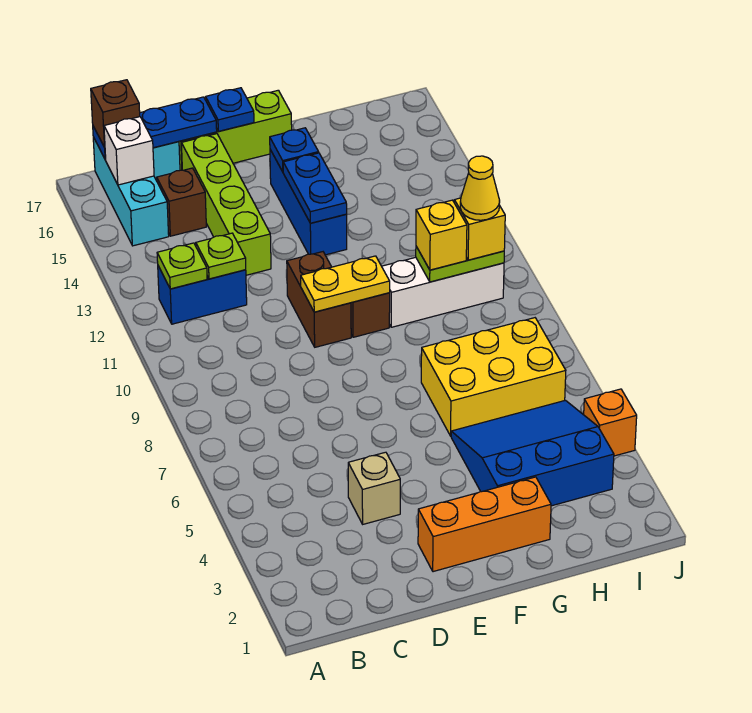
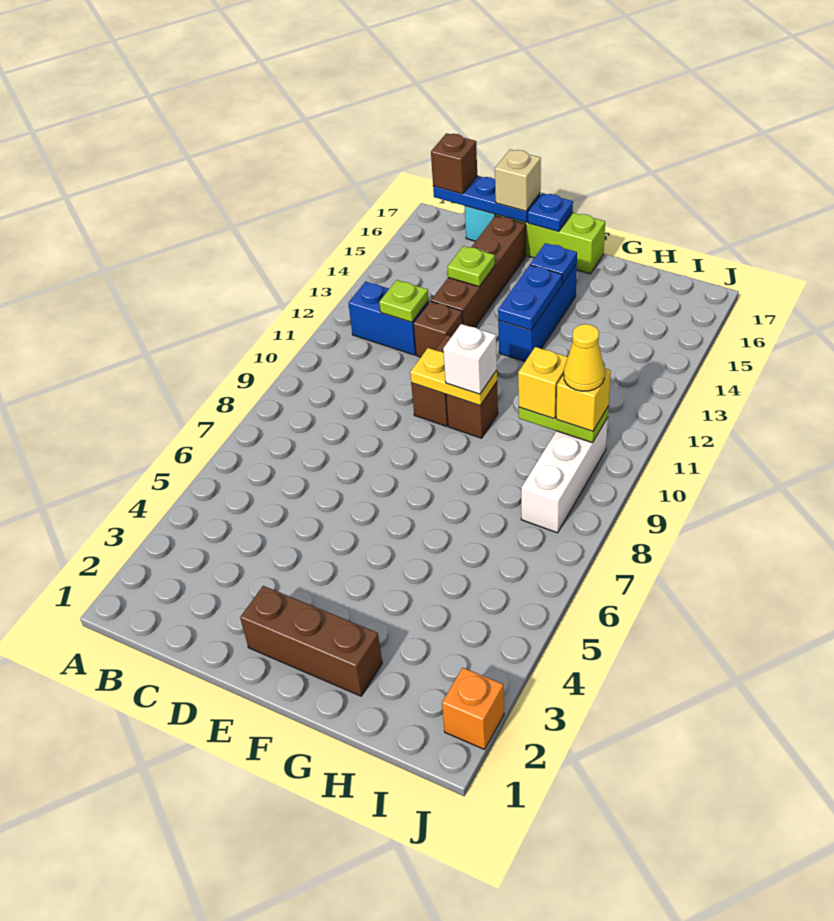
lime 1x1 plate [157,243,207,289] -> lime 1x1 plate moved to [447,246,495,287]
cyan 1x3 brick [93,137,169,246] -> none
white 1x1 brick [104,117,154,185] -> white 1x1 brick moved to [443,324,497,394]
brown 1x1 brick [157,168,206,236] -> brown 1x1 brick moved to [414,301,463,357]
tan 1x1 brick [348,452,400,524] -> tan 1x1 brick moved to [495,150,541,211]
lime 1x4 brick [181,134,271,275] -> brown 1x4 brick [431,216,526,327]
orange 1x3 brick [418,477,551,572] -> brown 1x3 brick [240,586,382,696]
blue 3x3 slope [451,400,614,506] -> none
yellow 2x3 brick [421,318,566,436] -> none
white 1x3 brick [382,257,504,327] -> white 1x3 brick turned to [521,418,608,533]
orange 1x1 brick [584,389,637,456] -> orange 1x1 brick moved to [442,668,504,749]

